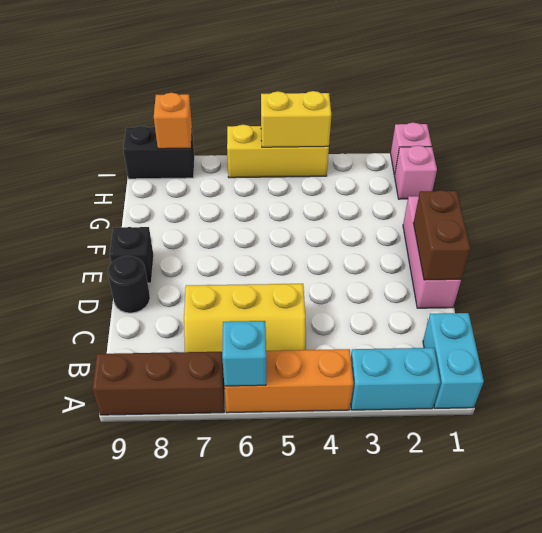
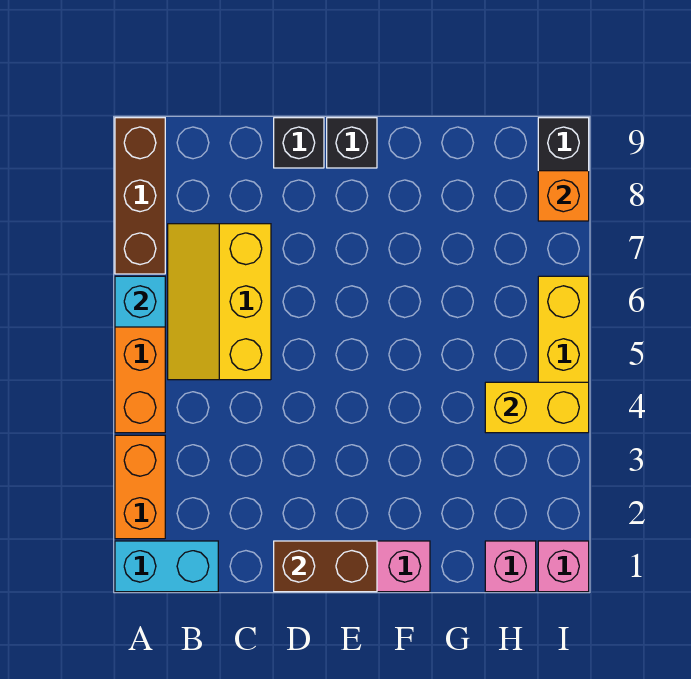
cyan 1x2 brick [351,348,440,410] -> orange 1x2 brick [115,435,165,539]
black 1x1 round brick [108,256,150,313] -> black 1x1 brick [274,118,324,168]
yellow 1x2 brick [261,91,331,147] -> yellow 1x2 brick turned to [485,382,589,433]

